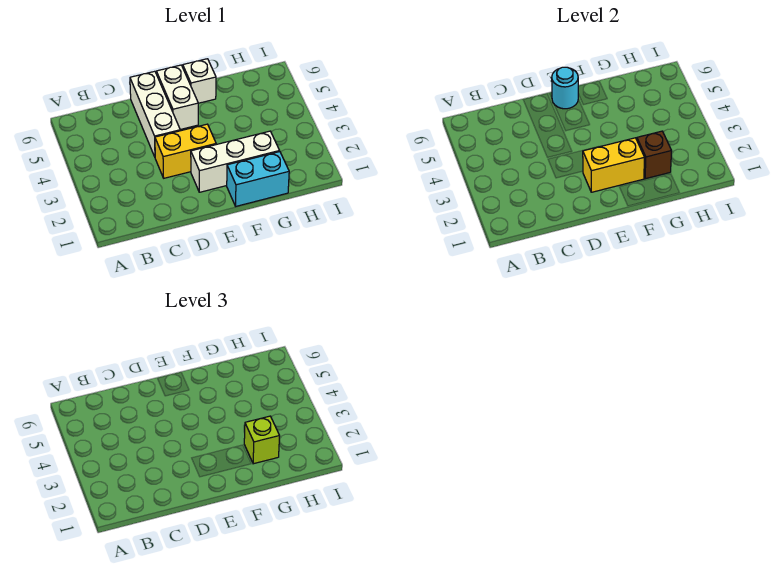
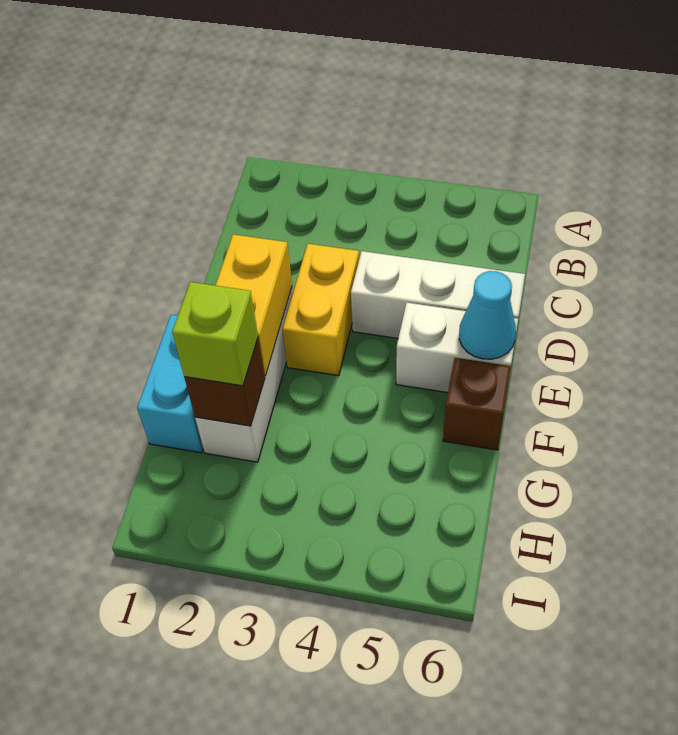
cyan 1x1 round brick [552,67,578,109] -> cyan 1x1 cone [459,271,516,359]
white 1x1 brick [183,59,216,103] -> brown 1x1 brick [443,358,511,450]

